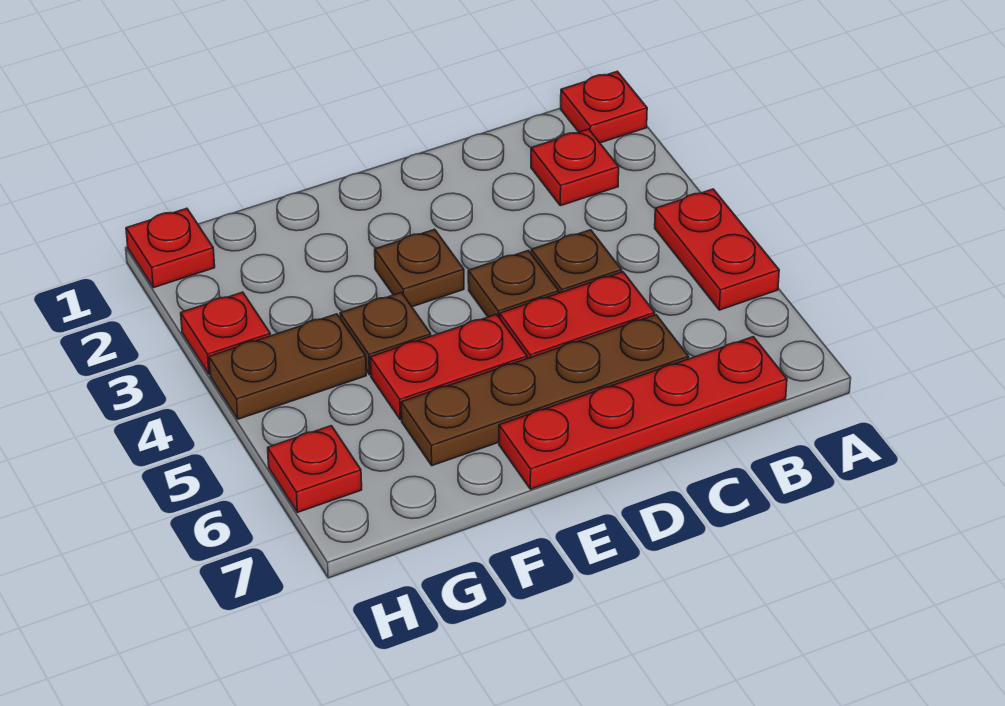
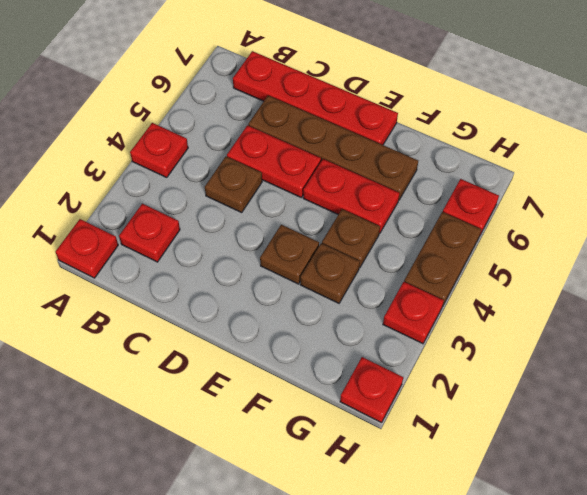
red 1x2 plate [655,189,779,310] -> red 1x1 plate [130,123,188,177]
brown 1x1 plate [468,251,559,318] -> brown 1x1 plate moved to [300,243,360,303]
brown 1x2 plate [209,314,366,419] -> brown 1x2 plate turned to [404,212,481,307]

